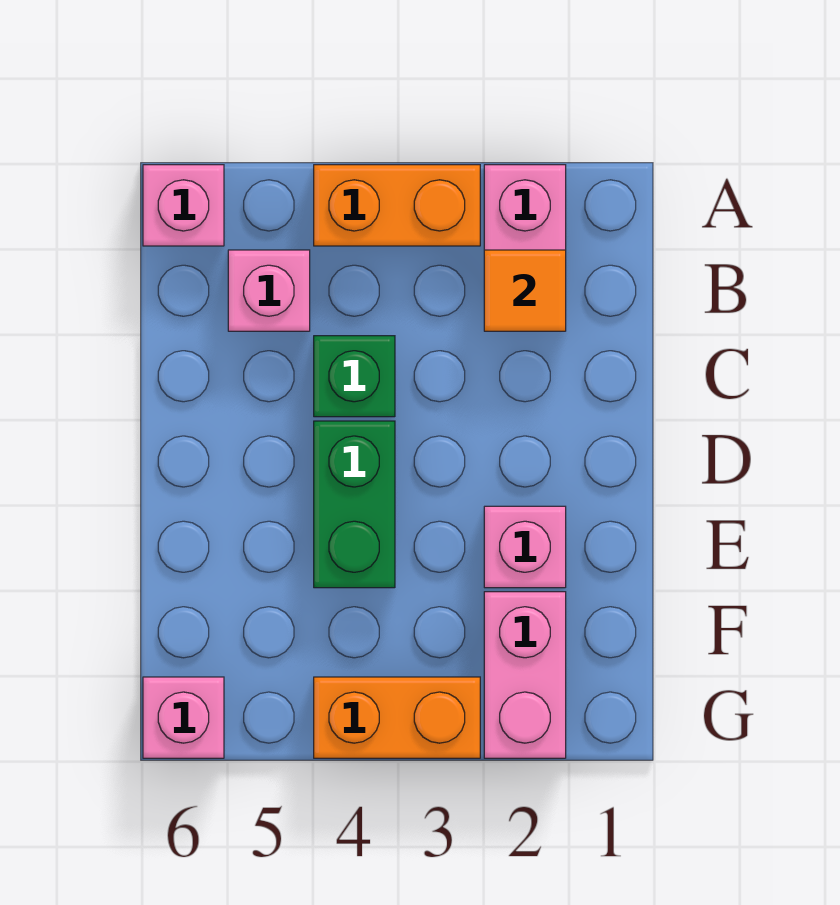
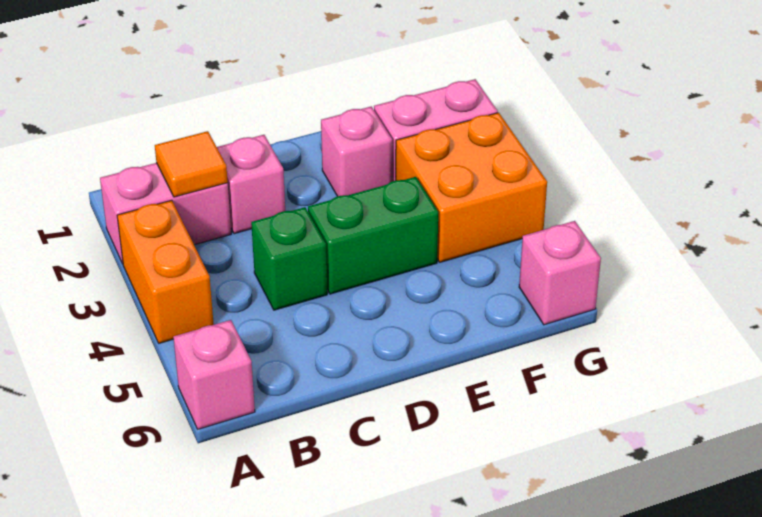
pink 1x1 brick [228,250,310,331] -> pink 1x1 brick moved to [217,135,285,234]
orange 1x2 brick [314,677,480,758] -> orange 2x2 brick [396,113,547,262]

